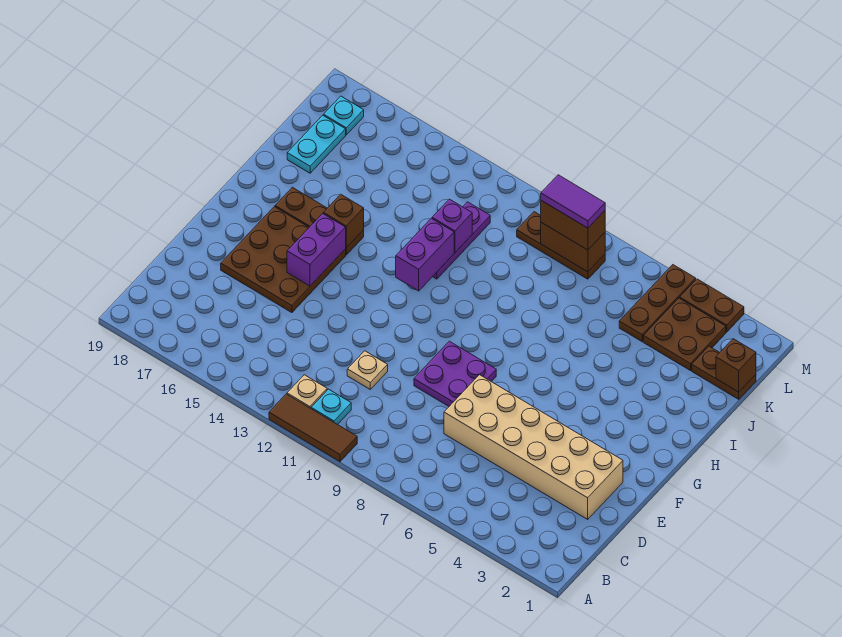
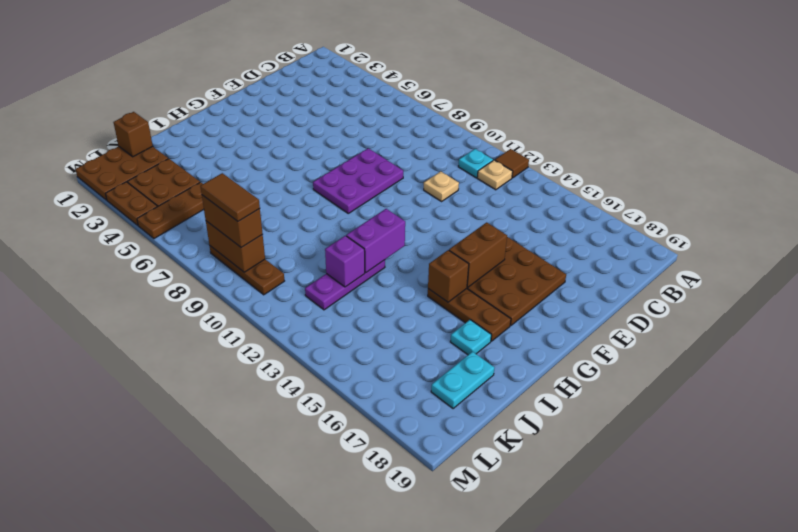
brown 1x3 tile [269,394,357,462] -> brown 1x1 tile [495,149,529,178]
tan 2x6 brick [444,375,623,519] -> none
purple 2x2 plate [414,341,496,406] -> purple 2x3 plate [313,148,403,213]
purple 1x2 brick [287,214,346,286] -> brown 1x2 brick [449,222,507,287]
brown 1x2 plate [692,346,756,399] -> brown 2x3 plate [76,146,169,200]
purple 1x2 tile [541,175,605,228] -> brown 1x2 tile [200,173,260,221]
cyan 1x1 plate [324,96,364,135] -> cyan 1x1 plate moved to [450,320,491,355]

